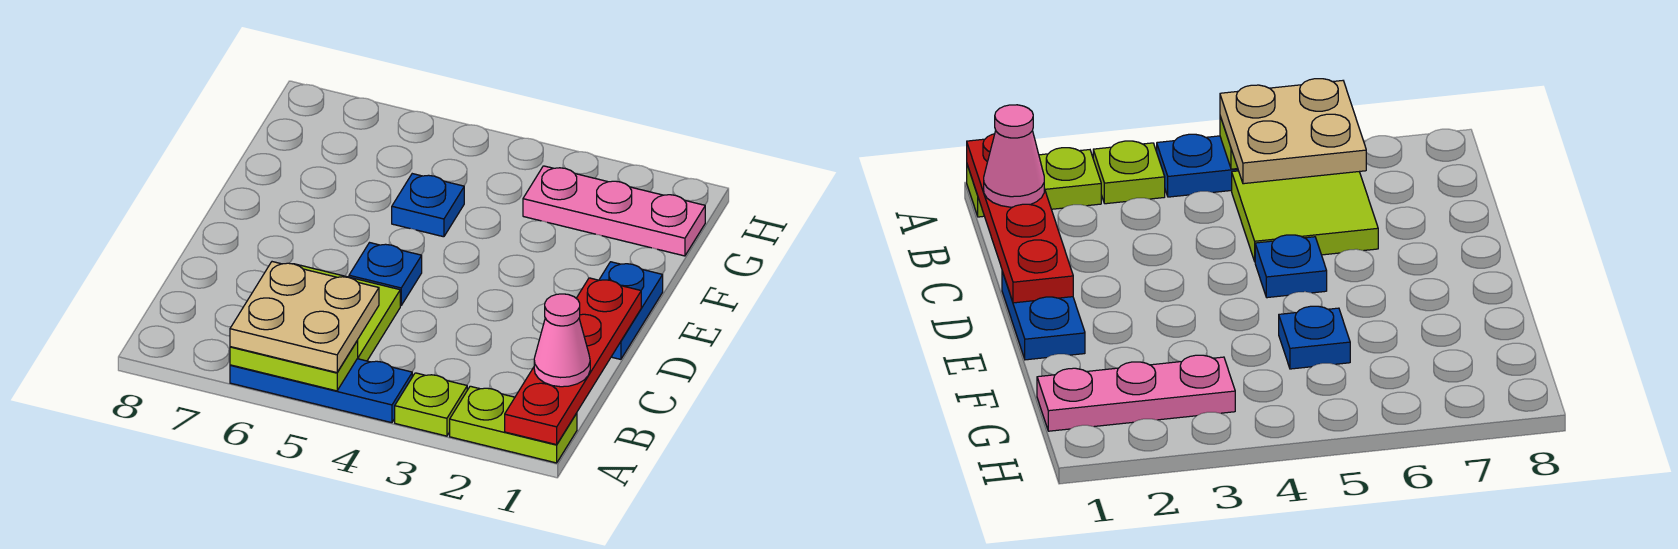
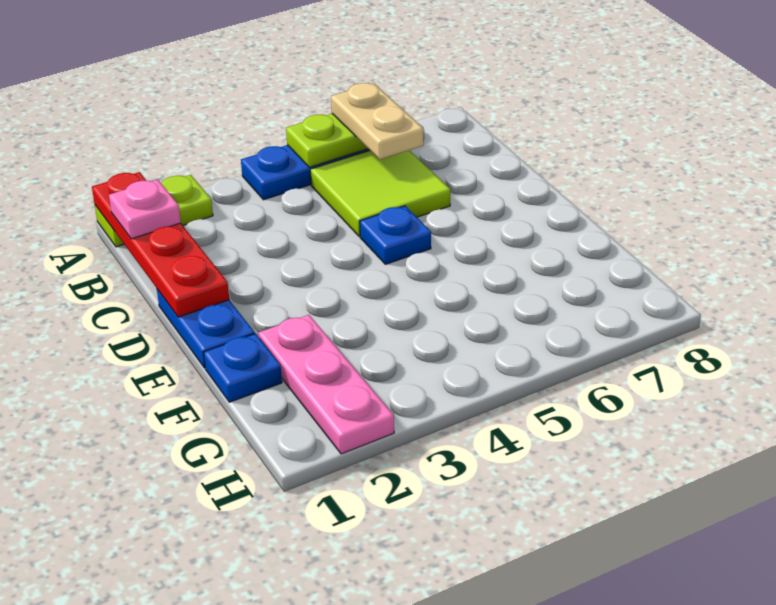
lime 1x1 plate [395,373,467,436] -> none
tan 2x2 plate [230,262,379,373] -> tan 1x2 plate [331,83,424,159]
pink 1x1 cone [534,294,590,387] -> pink 1x1 plate [109,180,181,239]
blue 1x1 plate [392,174,464,237] -> blue 1x1 plate moved to [203,334,282,402]
pink 1x3 plate [523,166,705,256] -> pink 1x3 plate turned to [258,315,394,454]

